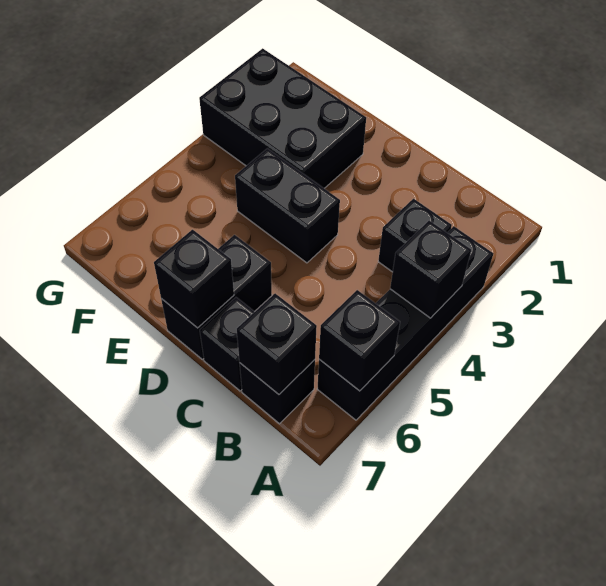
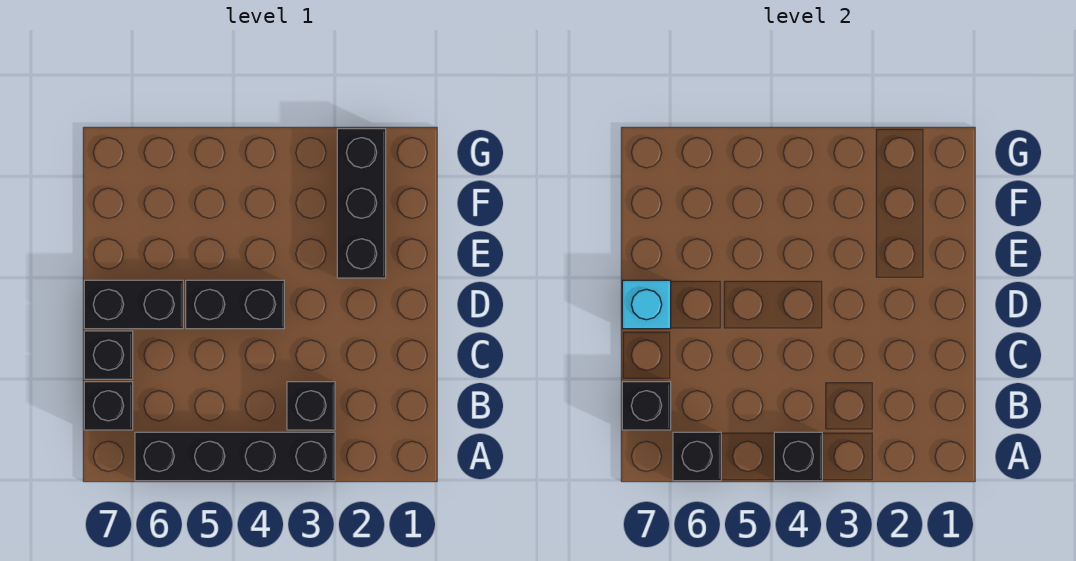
black 1x2 brick [235,148,340,263] -> black 1x2 brick turned to [186,280,284,329]
black 1x1 brick [154,230,234,328] -> cyan 1x1 brick [622,280,671,329]
black 2x3 brick [199,48,366,188] -> black 1x3 brick [337,129,386,278]

